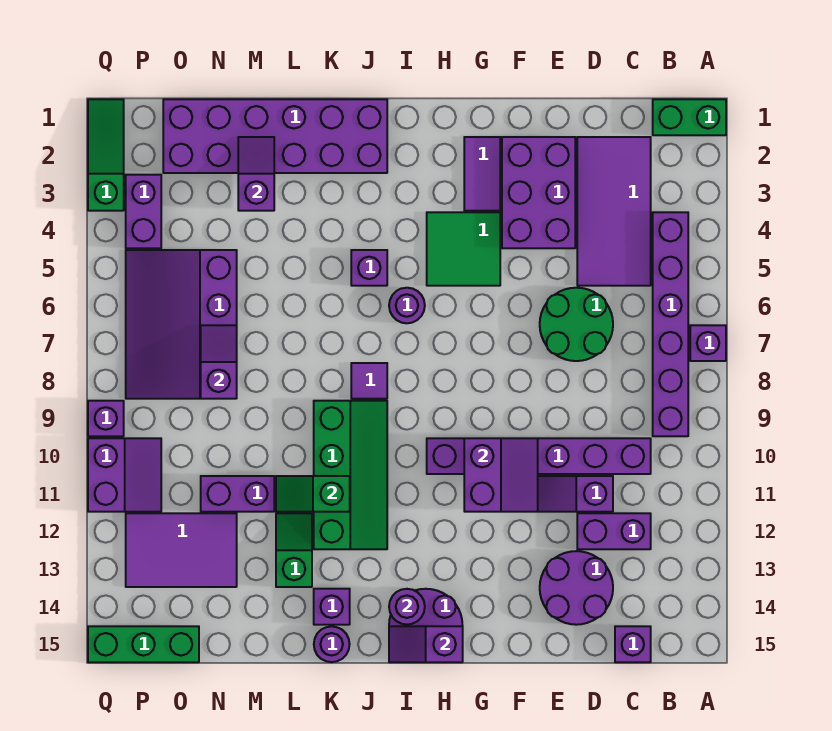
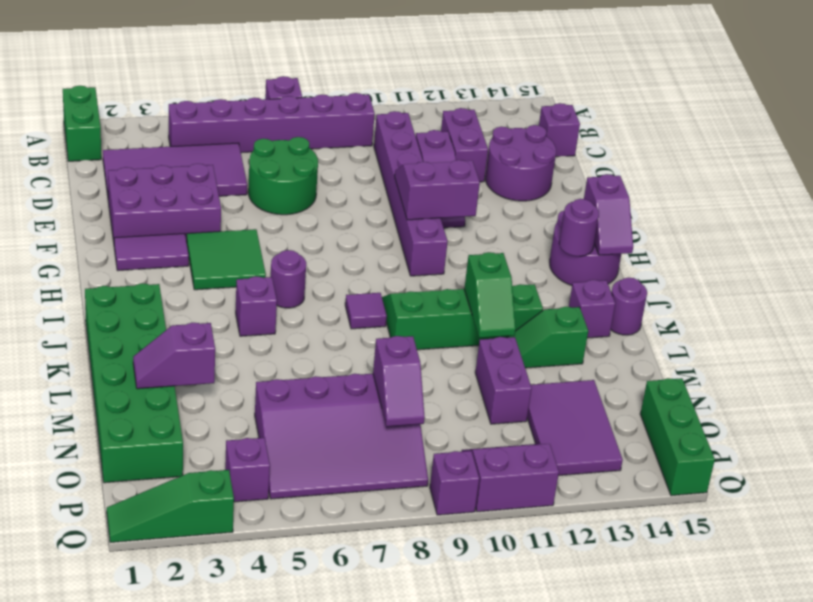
purple 2x6 brick [163,99,387,173] -> green 2x6 brick [85,283,183,483]
purple 1x2 slope [201,325,237,399] -> purple 1x2 slope turned to [373,336,425,427]
purple 1x2 brick [126,175,161,248] -> purple 1x1 brick [225,438,270,502]

